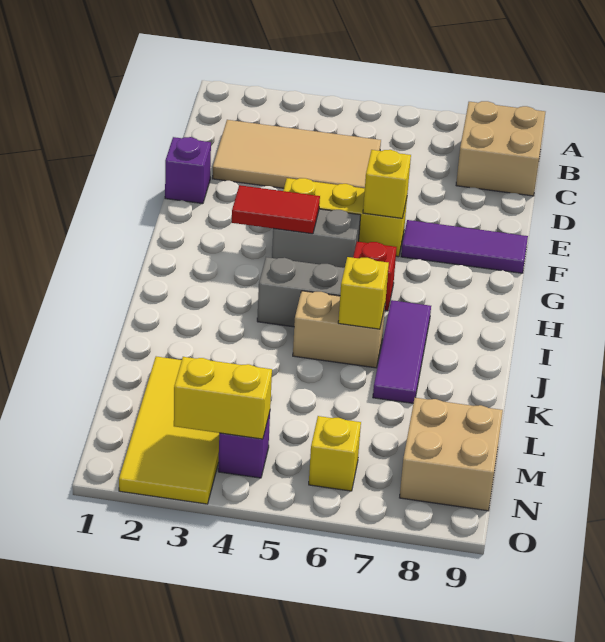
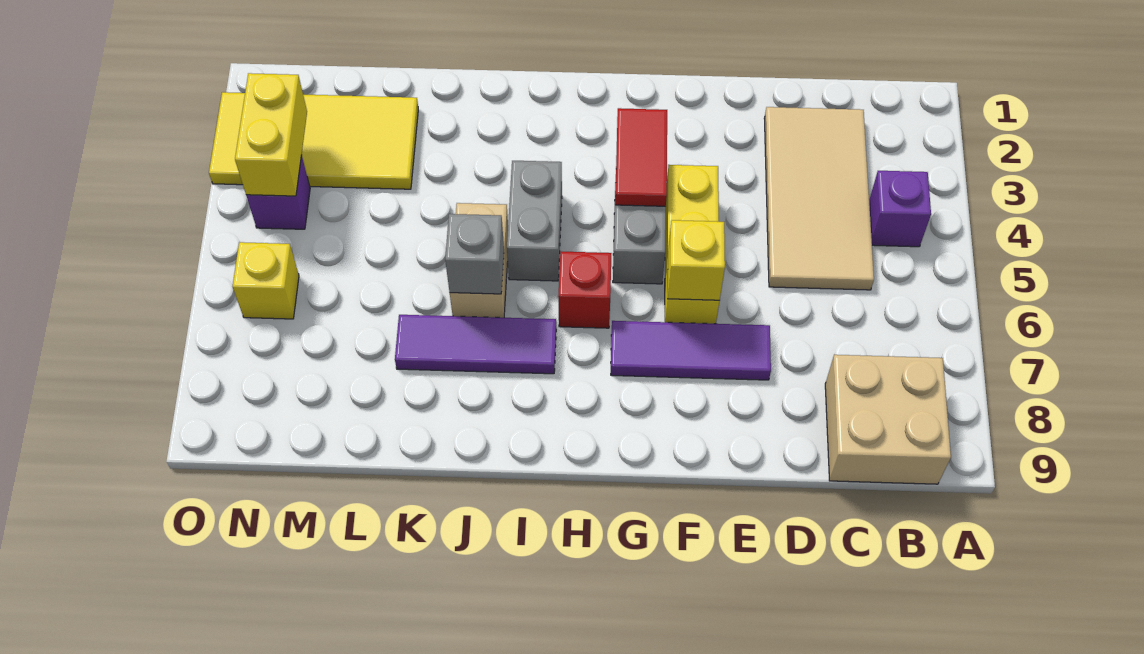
purple 1x1 brick [165,137,211,204] -> purple 1x1 brick moved to [869,171,931,247]
purple 1x3 tile [401,220,528,273] -> purple 1x3 tile turned to [611,321,771,380]
yellow 1x1 brick [338,257,389,329] -> grey 1x1 brick [445,214,504,294]
tan 2x2 brick [400,398,503,511] -> none

